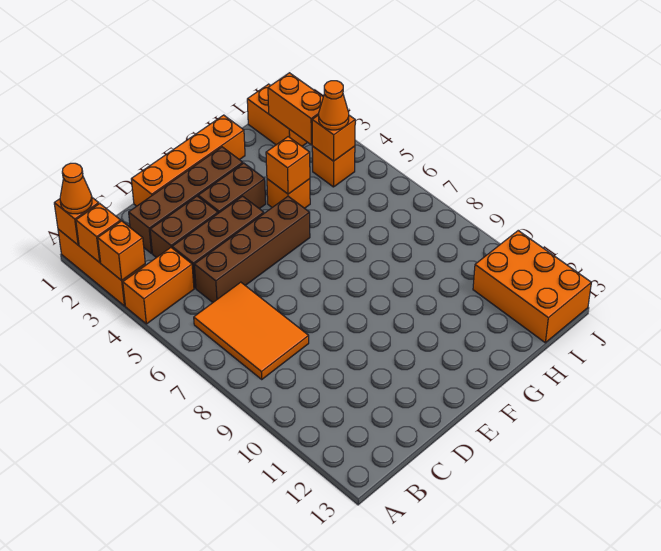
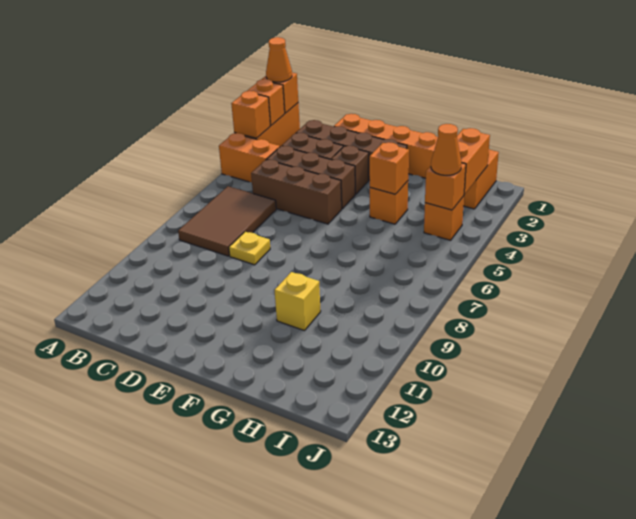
orange 2x3 tile [194,282,309,379] -> brown 2x3 tile [178,186,276,256]
brown 1x4 brick [194,196,310,302] -> brown 1x3 brick [251,160,342,224]
none -> yellow 1x1 plate [229,232,270,265]
brown 1x2 brick [198,163,266,213] -> brown 1x1 brick [331,146,369,194]
none -> yellow 1x1 brick [274,272,321,331]
orange 2x3 brick [473,231,591,343] -> none

